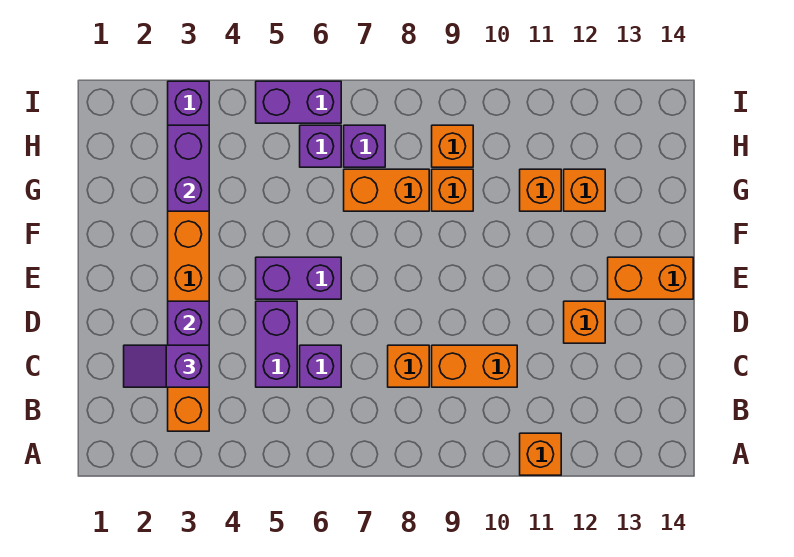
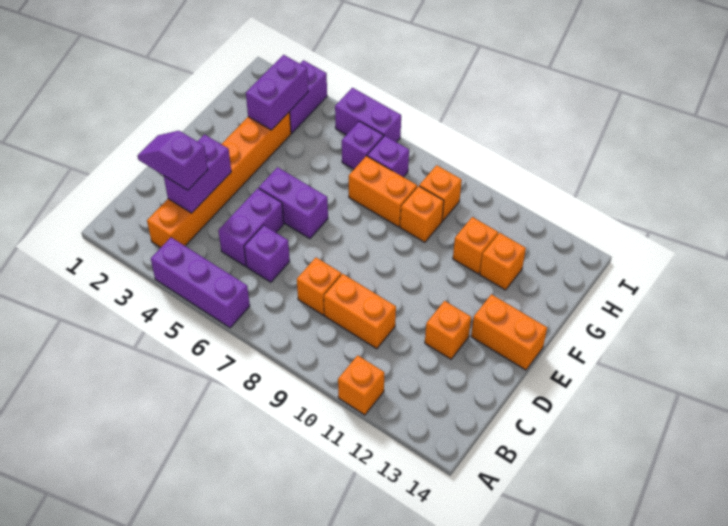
none -> purple 1x3 brick [151,238,250,328]

